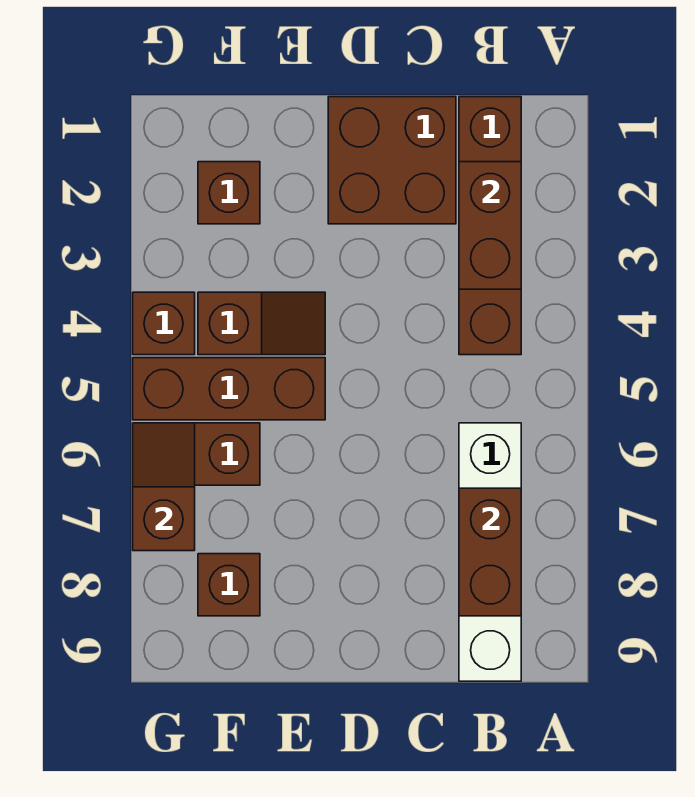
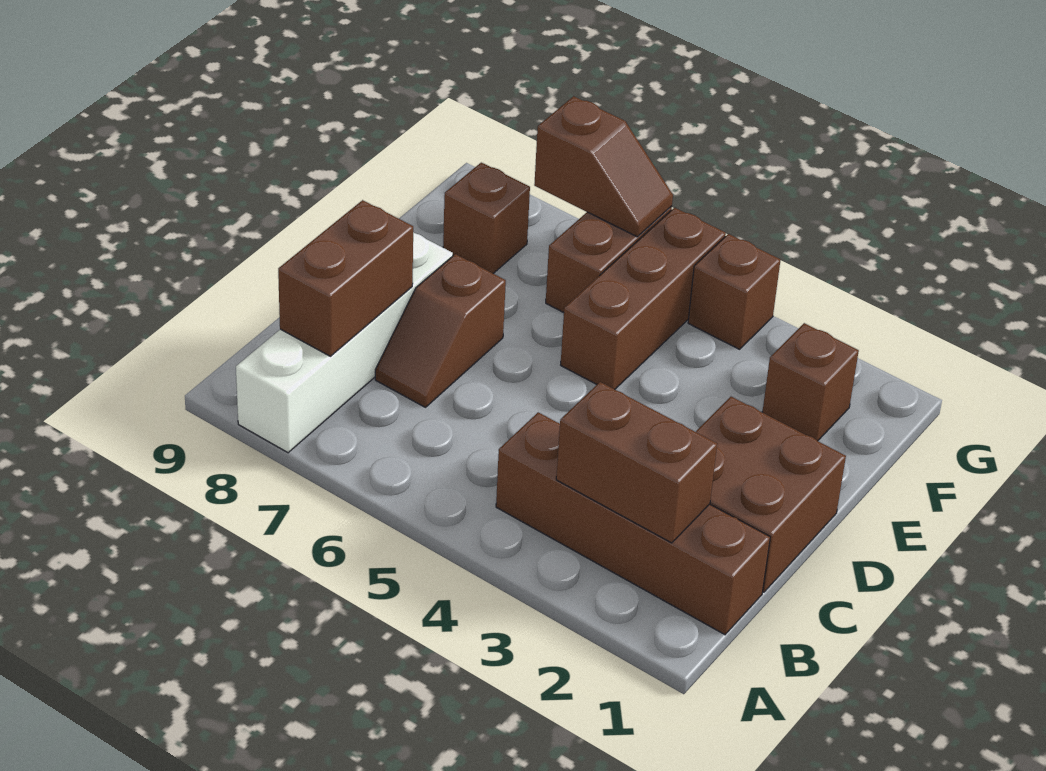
white 1x4 brick [459,423,521,681] -> white 1x4 brick turned to [236,232,453,453]
brown 1x2 brick [459,488,521,616] -> brown 1x2 brick turned to [278,200,413,356]
brown 1x2 slope [198,292,325,355] -> brown 1x2 slope moved to [375,254,506,407]

